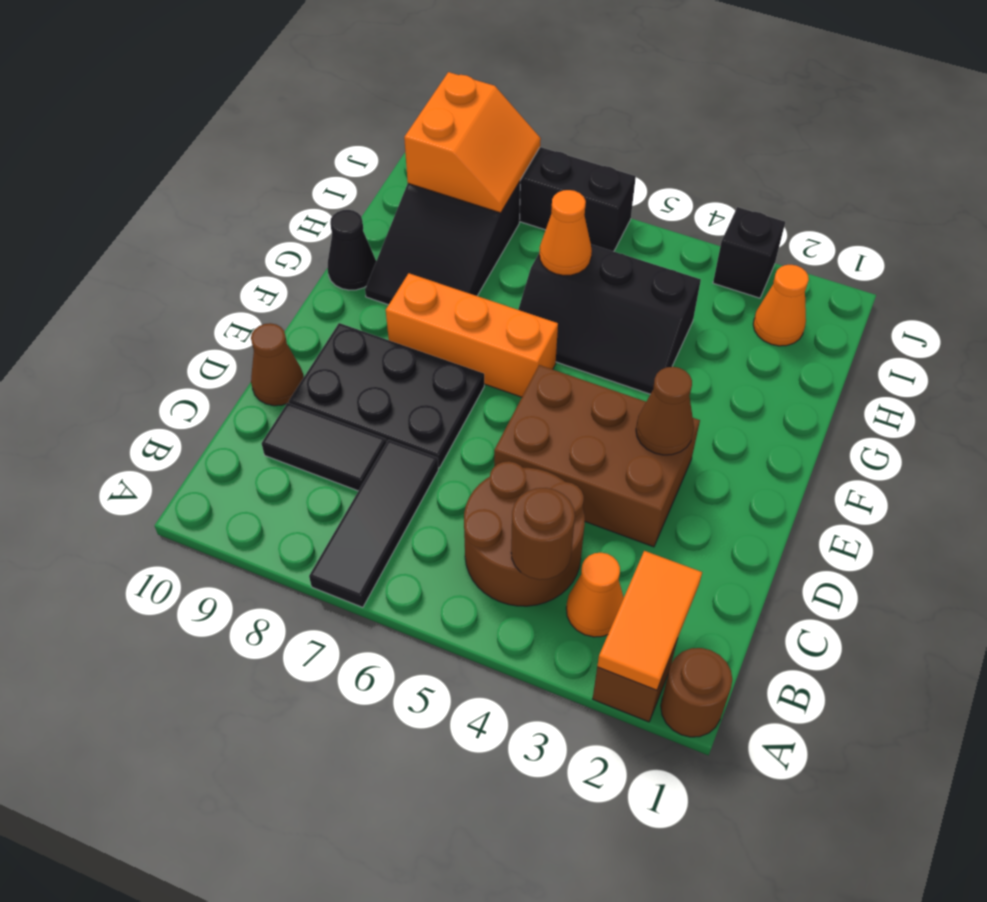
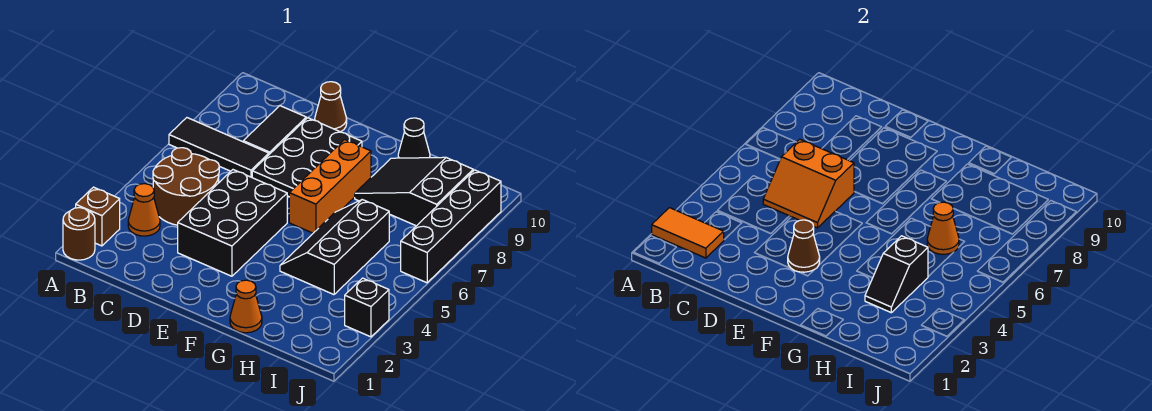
brown 1x1 round brick [511,488,575,580] -> none
brown 2x3 brick [494,365,700,547] -> black 2x3 brick [178,170,287,276]
none -> black 1x2 slope [865,236,928,313]
orange 1x1 cone [753,265,809,346] -> orange 1x1 cone moved to [230,280,262,333]
orange 2x2 slope [404,72,541,213] -> orange 2x2 slope moved to [763,139,854,228]

